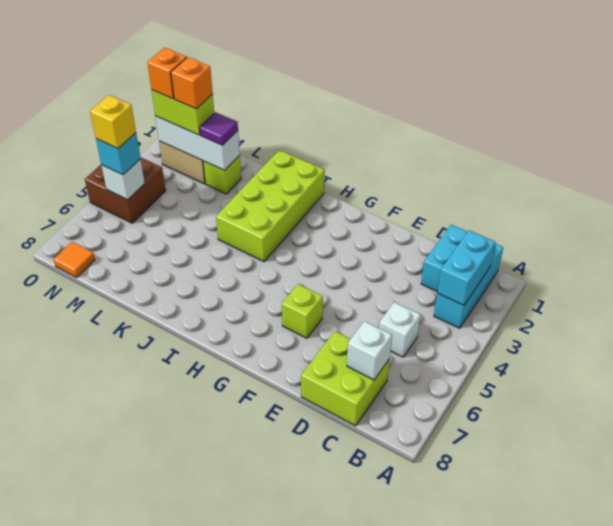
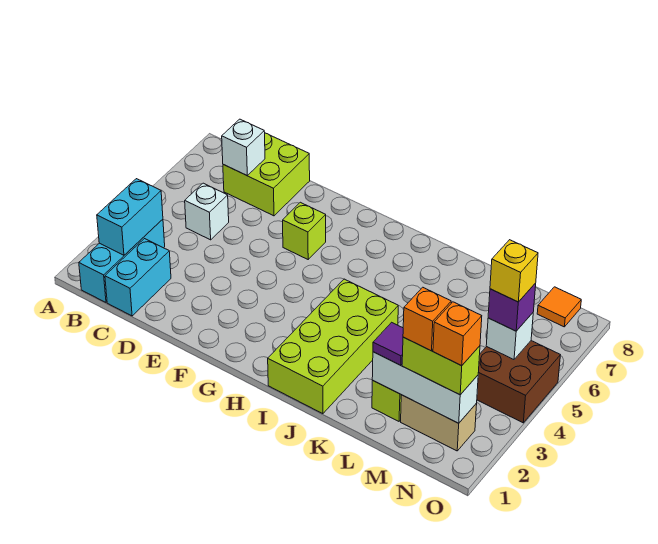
cyan 1x1 brick [96,133,141,175] -> purple 1x1 brick [488,283,536,331]

